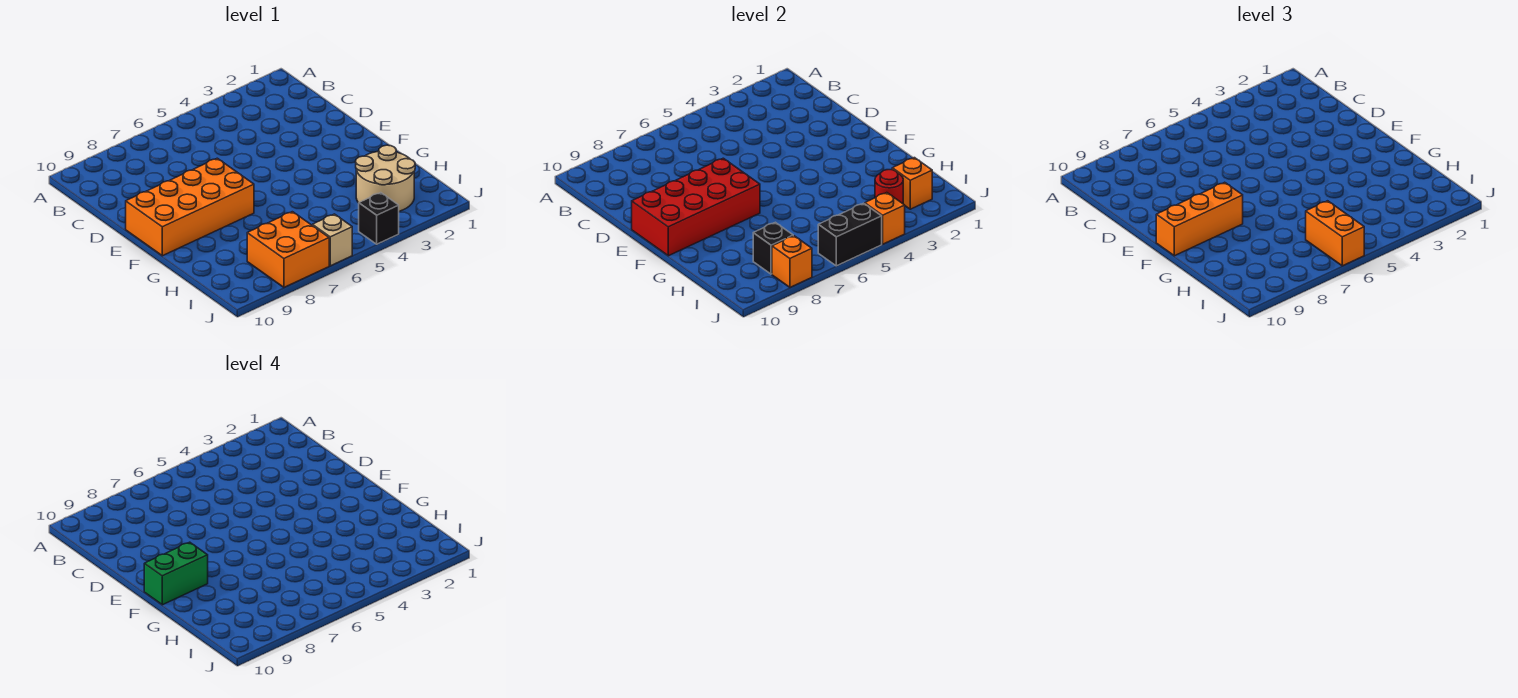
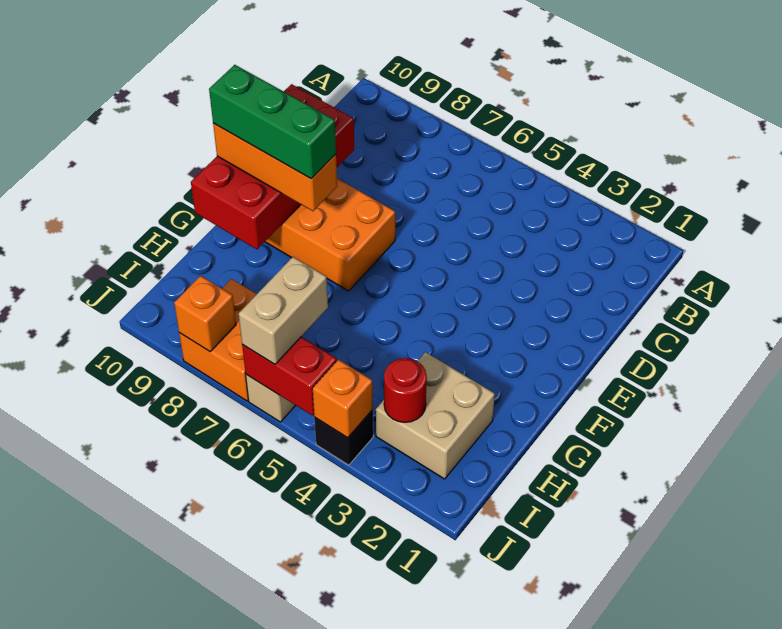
red 2x4 brick [632,158,760,256] -> red 2x4 brick turned to [191,84,354,249]
green 1x2 brick [144,542,208,605] -> green 1x3 brick [209,65,336,179]
tan 2x2 round brick [356,145,415,211] -> tan 2x2 brick [376,352,495,479]
orange 1x1 brick [892,158,932,209] -> none
orange 1x2 brick [1306,201,1364,266] -> tan 1x2 brick [239,257,328,364]
black 1x1 brick [753,222,793,274] -> none
black 1x2 brick [818,203,882,266] -> red 1x2 brick [242,337,337,416]

